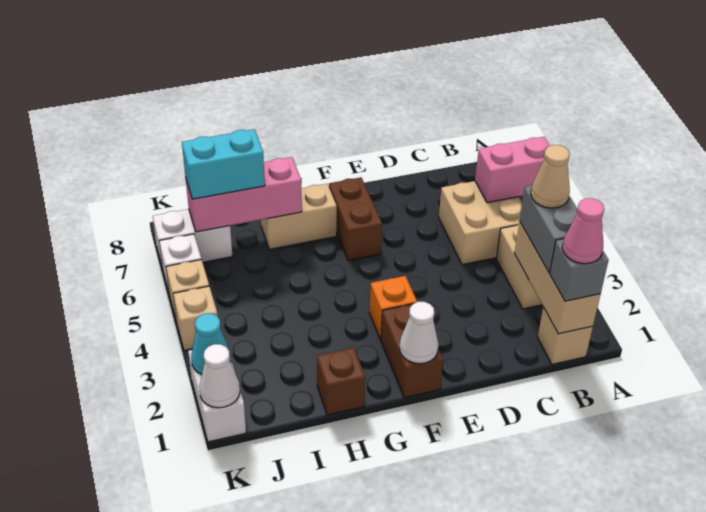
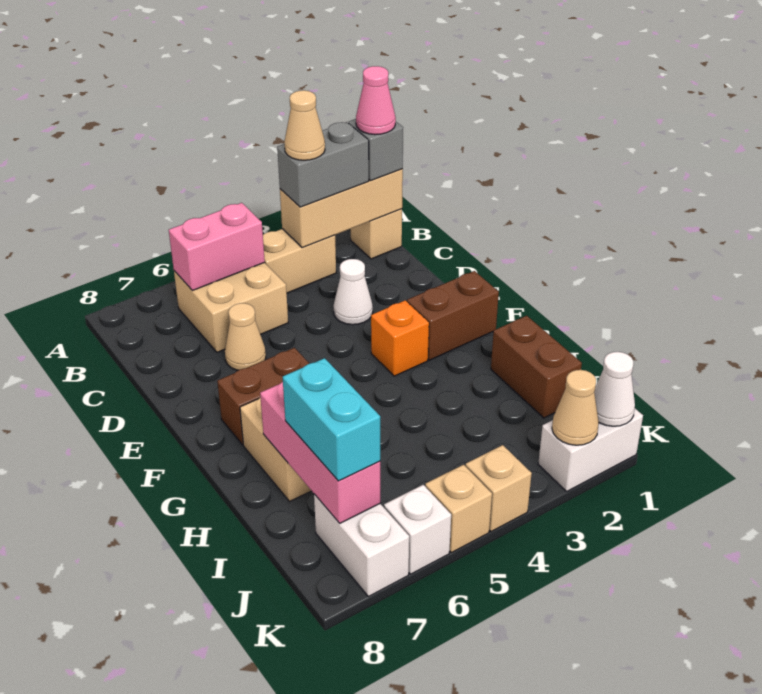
pink 1x2 brick [475,137,550,203] -> pink 1x2 brick turned to [169,203,265,291]
none -> tan 1x1 cone [225,303,266,370]
white 1x1 cone [400,302,438,364] -> white 1x1 cone moved to [333,259,373,325]
brown 1x1 brick [317,348,365,415] -> brown 1x2 brick [491,316,582,418]
cyan 1x1 cone [191,313,231,374] -> tan 1x1 cone [552,370,599,445]

